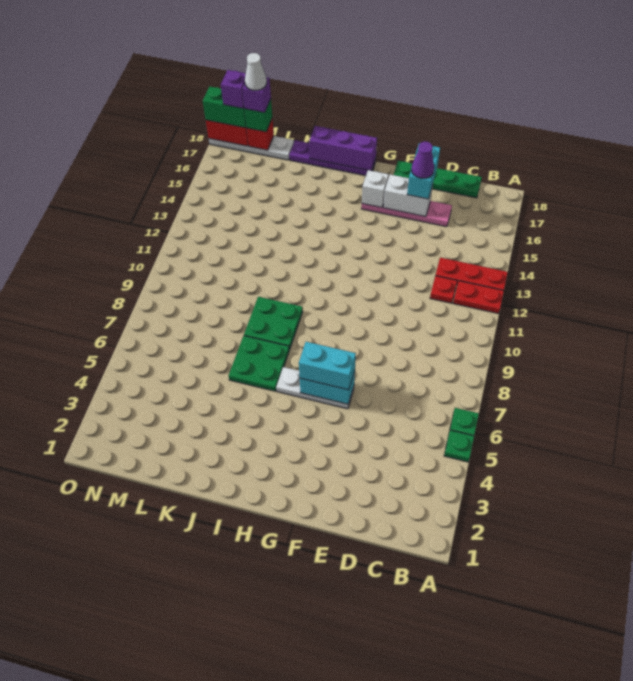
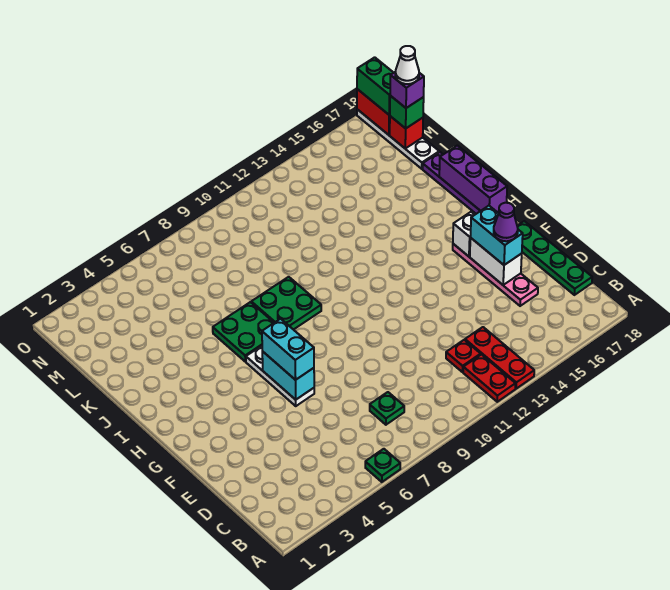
green 1x1 plate [444,430,474,462] -> green 1x1 plate moved to [370,392,404,425]
cyan 1x2 brick [407,143,440,199] -> cyan 1x2 brick turned to [470,206,523,265]
purple 1x1 brick [221,70,246,108] -> none

